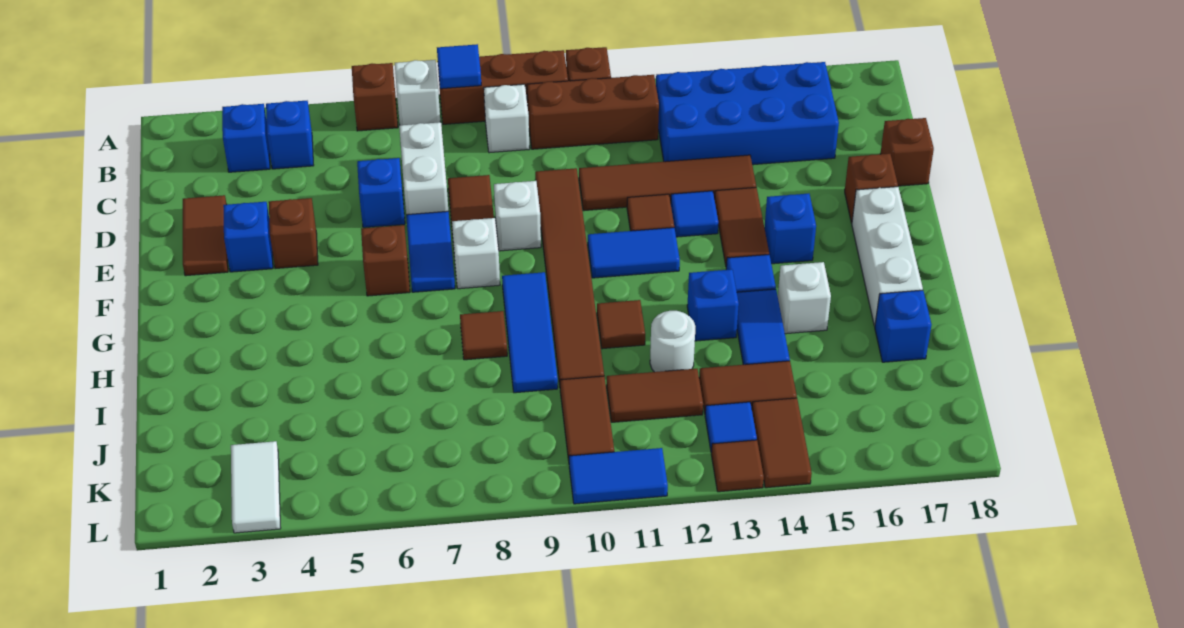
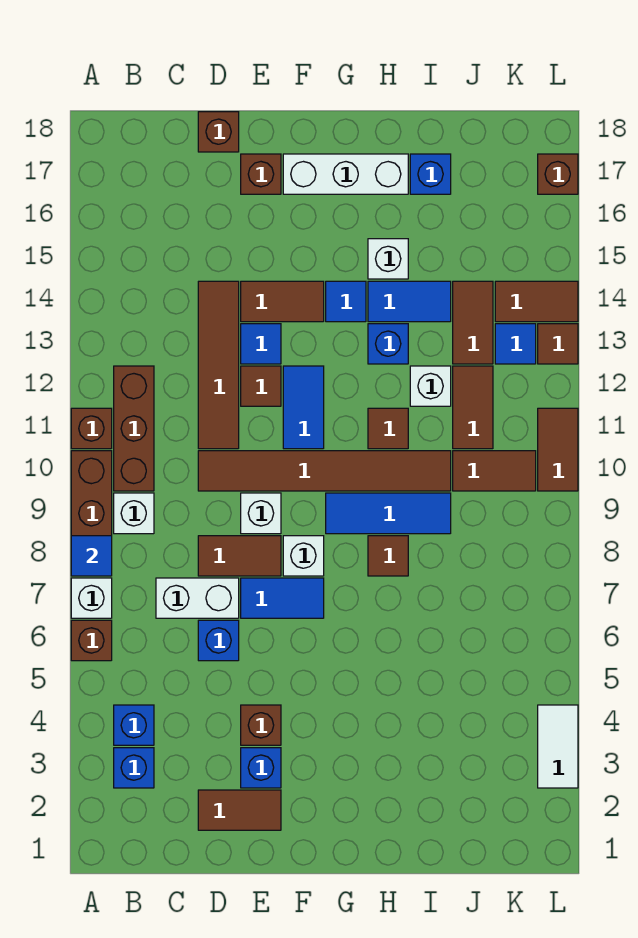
blue 2x4 brick [656,62,839,165] -> none
brown 1x1 brick [361,225,410,296] -> brown 1x1 brick moved to [538,154,578,194]
blue 1x1 brick [765,194,816,264] -> none
white 1x1 round brick [650,311,695,372] -> white 1x1 brick [410,366,451,406]
white 1x2 tile [231,441,281,533] -> white 1x2 tile turned to [538,705,578,788]
blue 1x2 tile [569,448,668,504] -> brown 1x2 tile [538,408,578,491]

